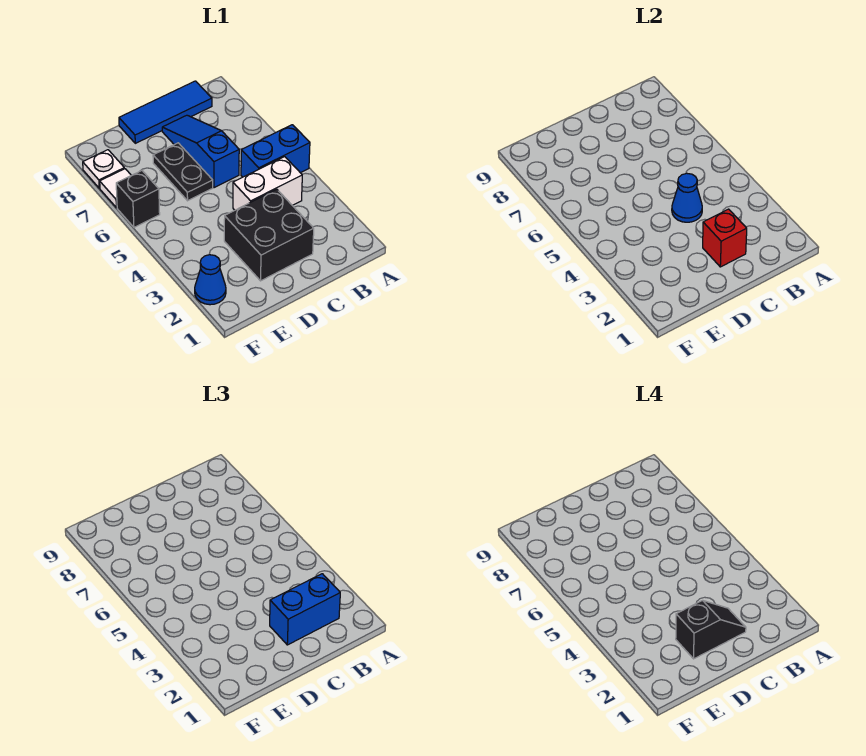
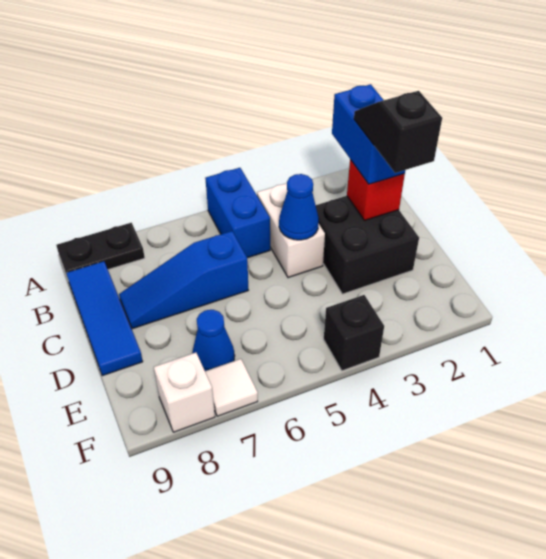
black 1x2 plate [153,143,213,201] -> black 1x2 plate moved to [56,223,145,276]
blue 1x1 cone [195,255,226,305] -> blue 1x1 cone moved to [192,310,235,371]
black 1x1 brick [116,171,160,227] -> black 1x1 brick moved to [324,295,384,371]
white 1x1 plate [83,150,124,188] -> white 1x1 brick [154,353,215,432]

